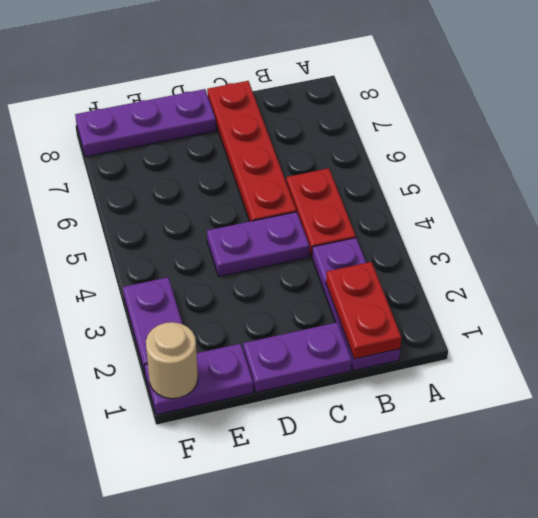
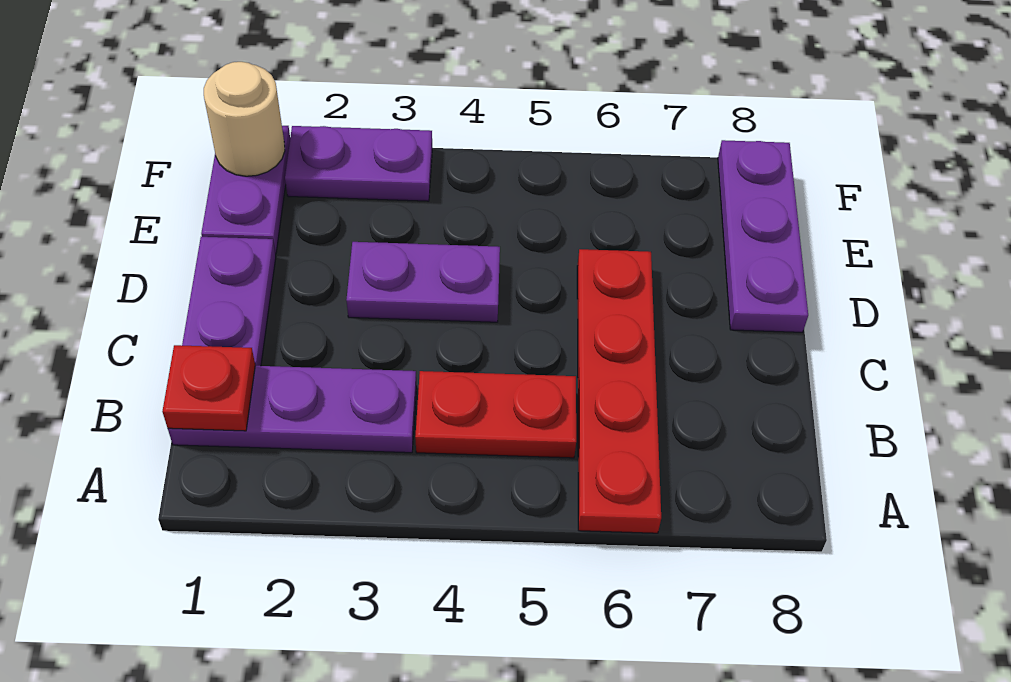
red 1x2 plate [326,262,401,359] -> red 1x1 plate [162,345,255,431]
purple 1x2 plate [207,212,309,276] -> purple 1x2 plate turned to [346,242,500,322]
red 1x4 plate [207,81,296,222] -> red 1x4 plate turned to [577,249,661,533]

